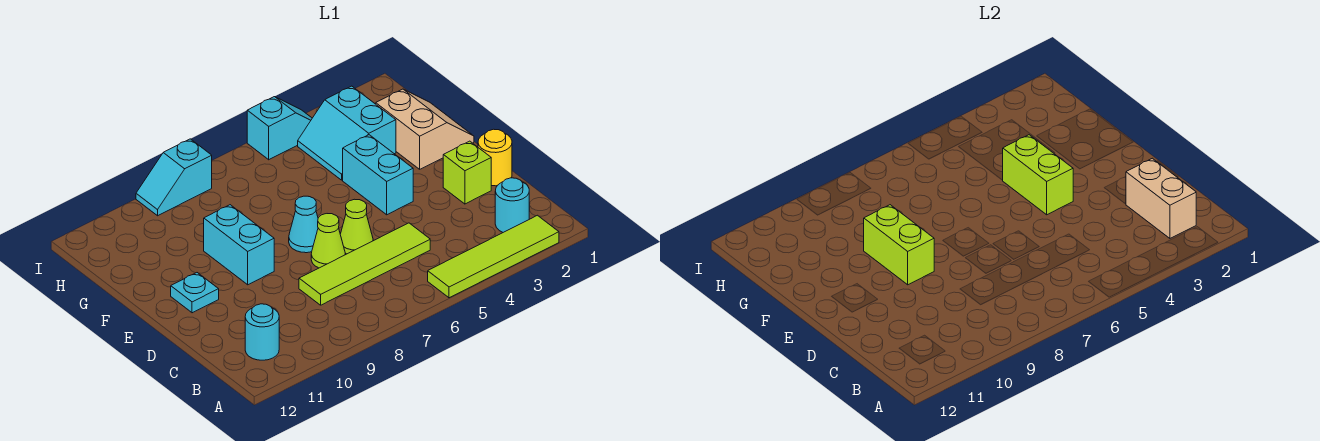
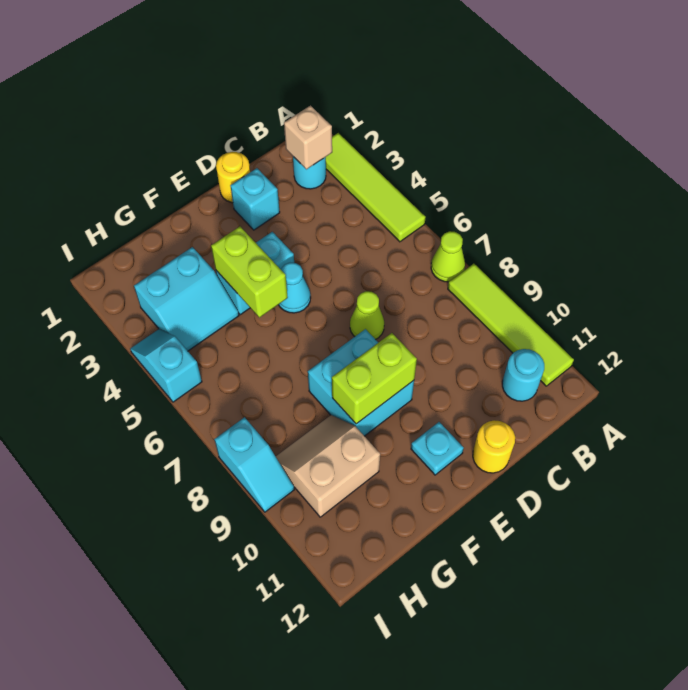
tan 1x2 brick [1126,158,1196,238] -> tan 1x1 brick [284,106,332,169]
lime 1x4 tile [299,223,430,305] -> lime 1x4 tile moved to [448,264,574,386]
lime 1x1 brick [443,141,491,204] -> cyan 1x1 brick [230,168,280,230]
lime 1x1 cone [340,199,373,254] -> lime 1x1 cone moved to [431,231,465,282]
none -> yellow 1x1 round brick [473,420,515,473]
lime 1x2 brick [1002,135,1073,215] -> lime 1x2 brick turned to [211,226,288,317]
cyan 1x1 cone [289,196,318,253] -> cyan 1x1 cone moved to [278,263,311,313]
cyan 1x2 brick [204,205,274,285] -> cyan 2x2 brick [308,329,414,436]
tan 2x2 slope [376,89,474,169] -> tan 2x2 slope moved to [276,415,380,517]

